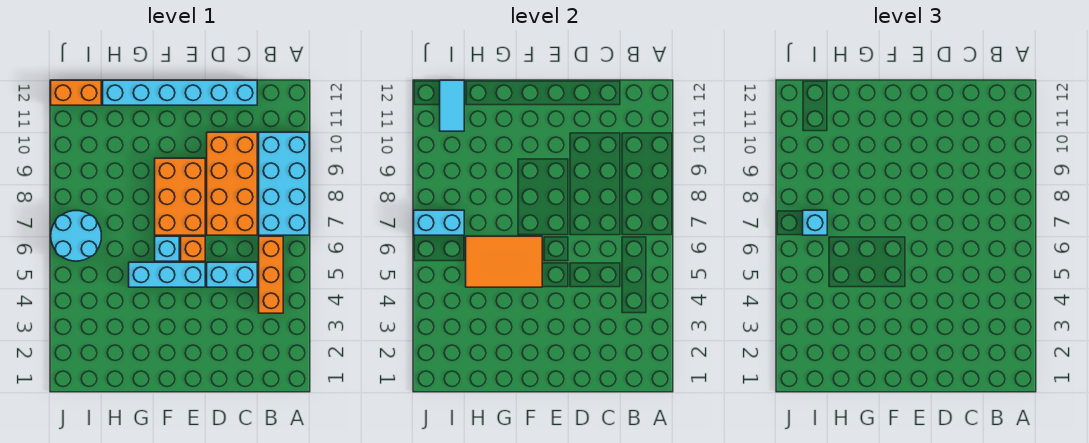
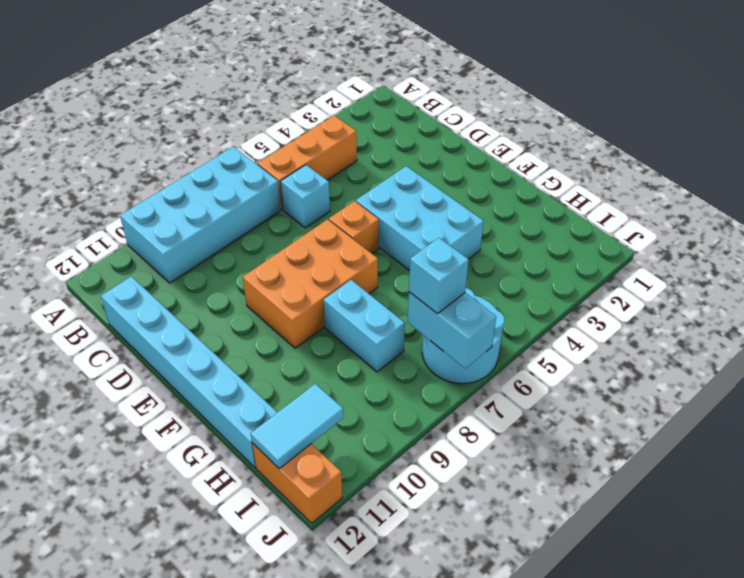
cyan 1x2 brick [207,262,257,287] -> cyan 1x2 brick moved to [324,280,405,372]
orange 2x4 brick [207,132,257,235] -> none
cyan 1x3 brick [129,262,205,287] -> cyan 2x3 brick [356,166,484,271]
orange 2x3 tile [466,236,542,287] -> none
cyan 1x1 brick [155,236,179,261] -> cyan 1x1 brick moved to [281,165,330,228]

